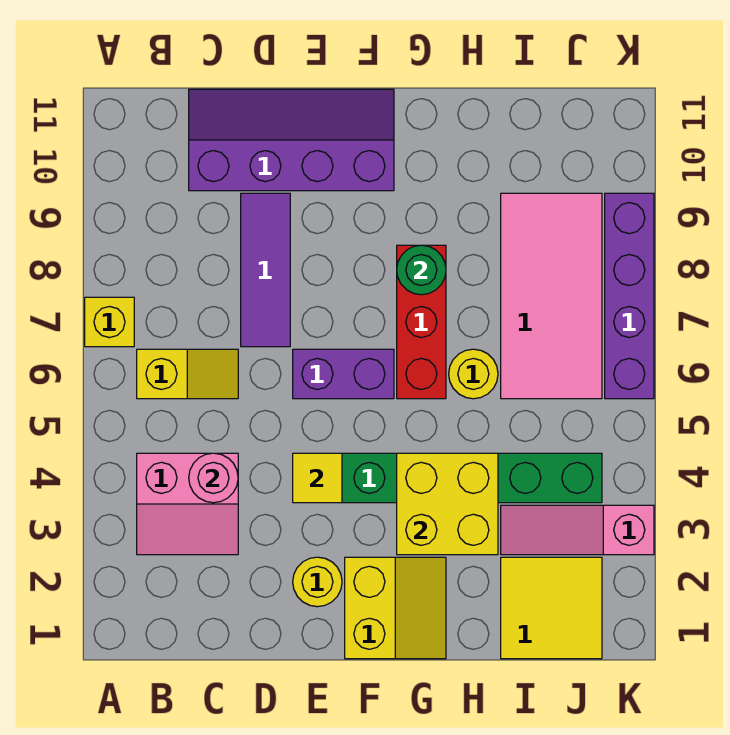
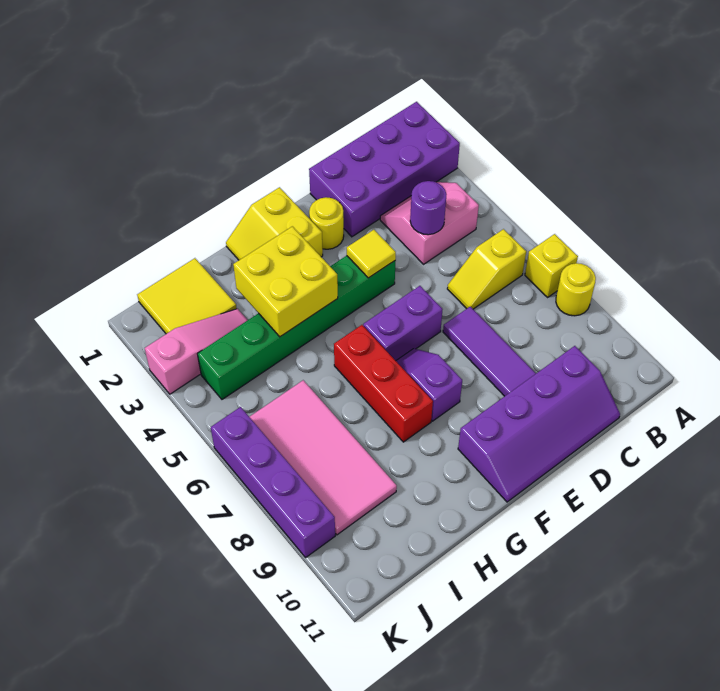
none -> purple 2x4 brick [309,102,460,237]
pink 1x1 round brick [189,453,238,503] -> purple 1x1 round brick [410,181,447,235]
none -> purple 1x2 slope [396,349,462,421]
green 1x1 round brick [397,245,446,295] -> none
yellow 1x1 round brick [449,349,498,399] -> yellow 1x1 round brick moved to [556,263,596,316]

